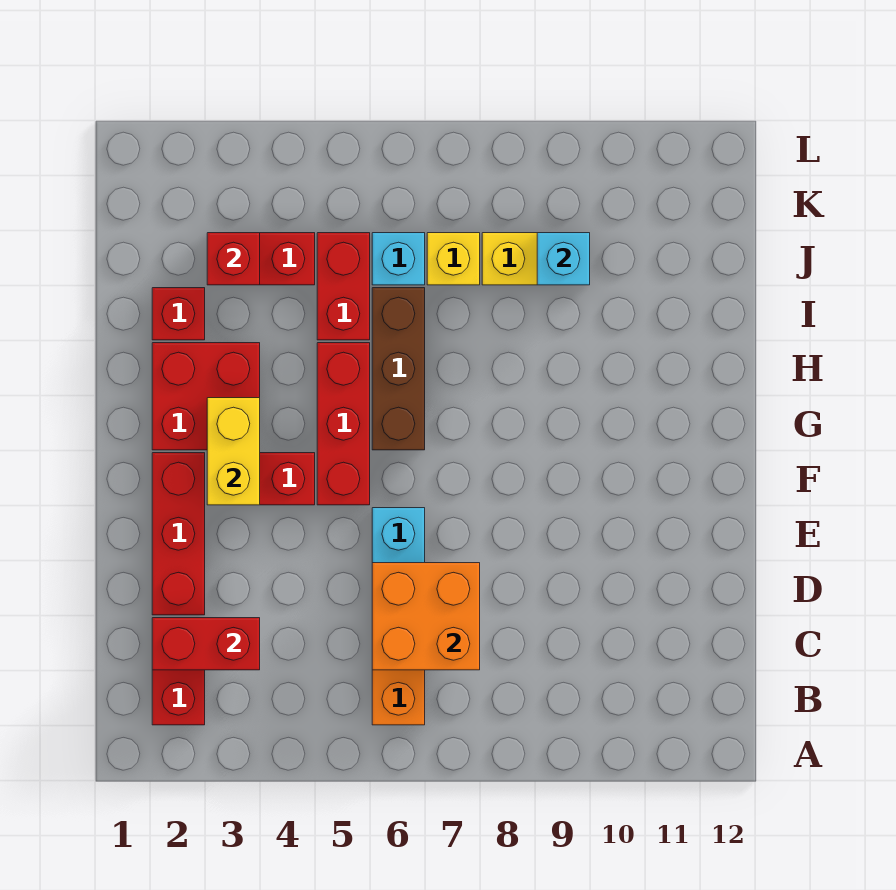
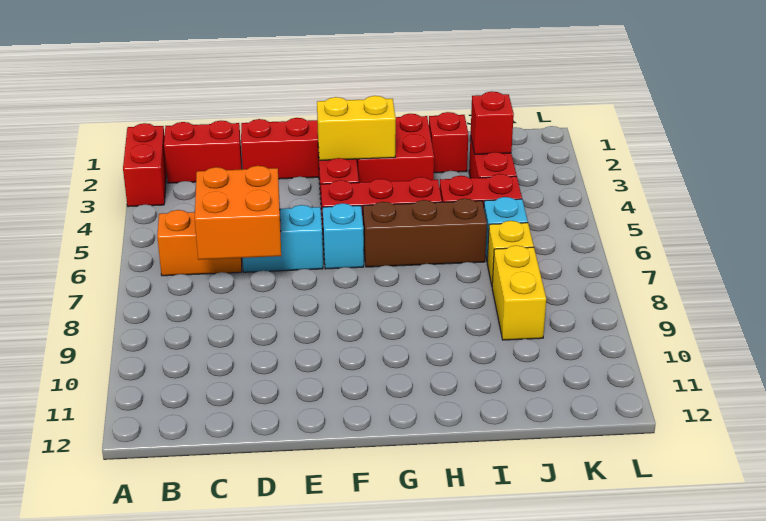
red 1x2 brick [152,618,260,670] -> red 1x2 brick moved to [123,123,167,207]
cyan 1x1 brick [537,233,590,285] -> cyan 1x1 brick moved to [322,203,364,269]

